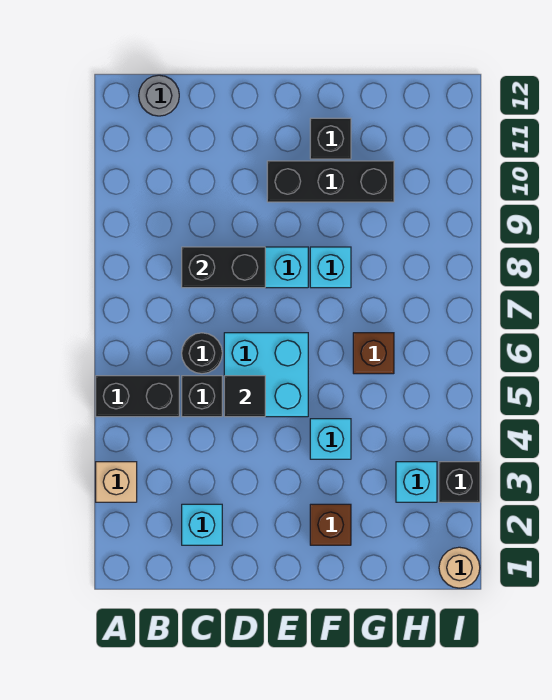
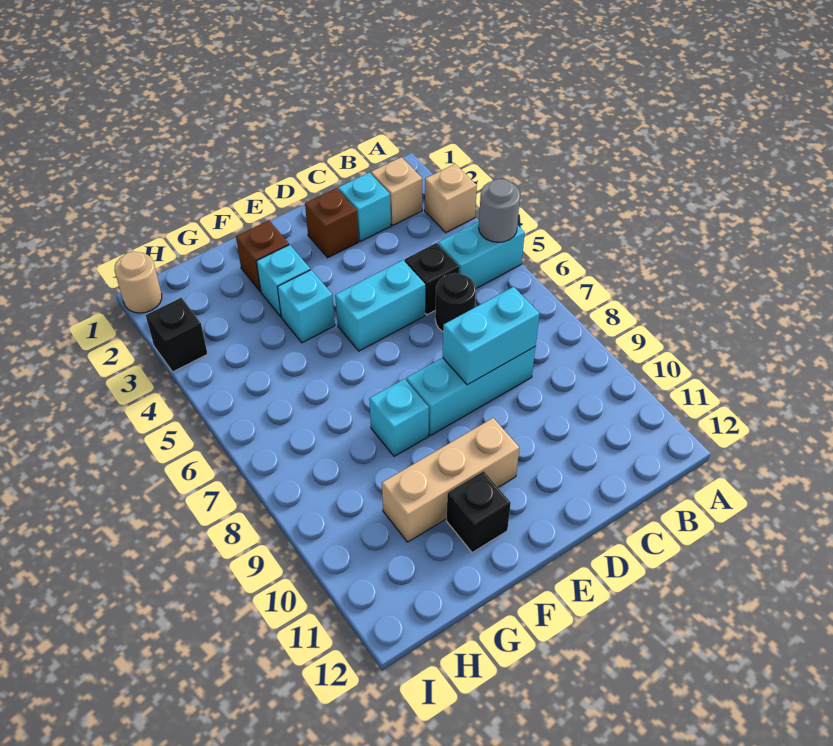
black 1x2 brick [96,376,179,417] -> cyan 1x2 brick [438,221,525,288]
none -> tan 1x1 brick [371,157,422,226]
grey 1x1 round brick [139,75,179,116] -> grey 1x1 round brick moved to [479,179,520,242]
black 1x2 brick [182,247,265,288] -> cyan 1x2 brick [443,287,540,385]
cyan 2x2 brick [224,333,308,417] -> cyan 1x2 brick [335,260,425,351]
black 1x1 tile [224,376,265,417] -> none
black 1x3 brick [267,161,394,202] -> tan 1x3 brick [382,418,519,542]
brown 1x1 brick [353,333,394,374] -> brown 1x1 brick moved to [305,188,359,258]
cyan 1x1 brick [396,462,437,502] -> cyan 1x1 brick moved to [256,245,310,317]

